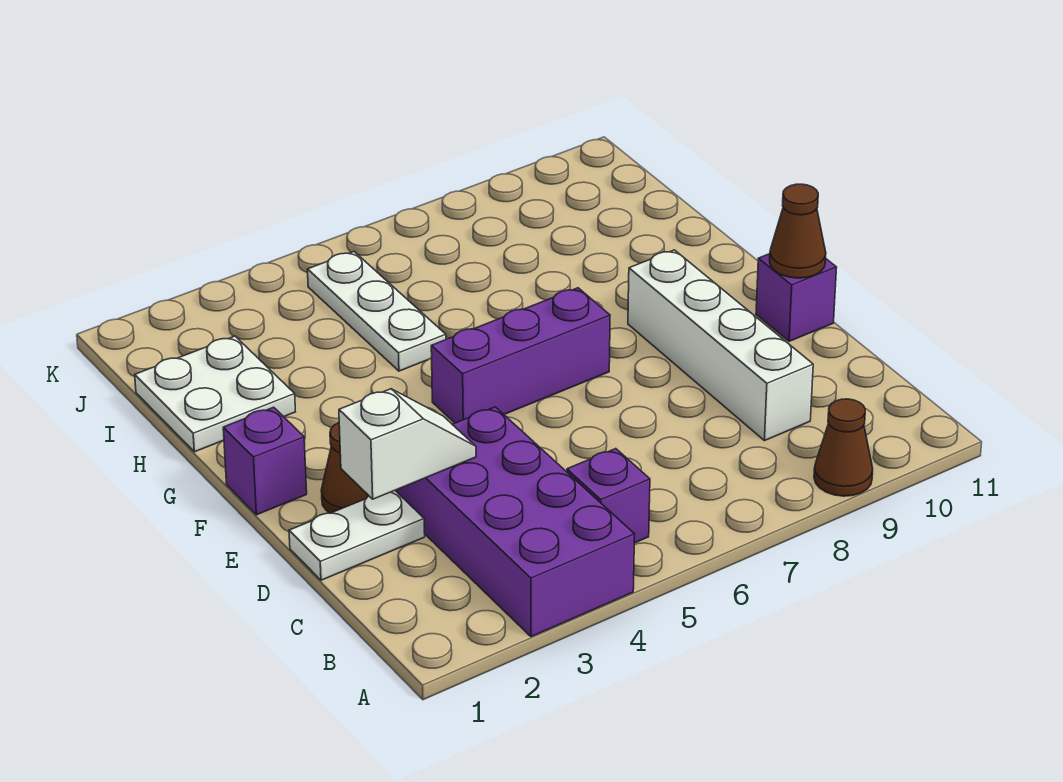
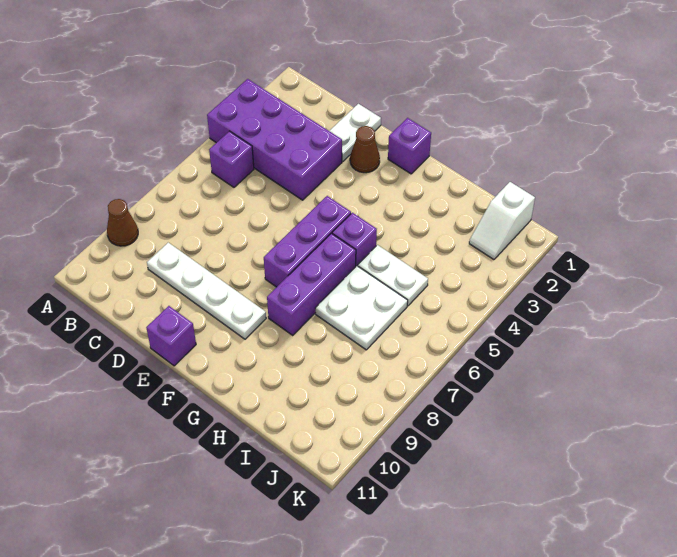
white 1x4 brick [628,250,813,441] -> white 1x4 plate [147,243,266,339]
white 1x2 slope [339,389,476,499] -> white 1x2 slope moved to [469,182,535,260]
brown 1x1 cone [770,184,826,278] -> none
none -> purple 1x1 brick [332,213,377,266]
none -> purple 1x3 brick [267,233,356,335]
white 2x2 plate [135,336,295,452] -> white 2x2 plate moved to [316,266,408,350]
white 1x3 plate [308,252,446,371] -> white 1x2 plate [358,245,428,306]

